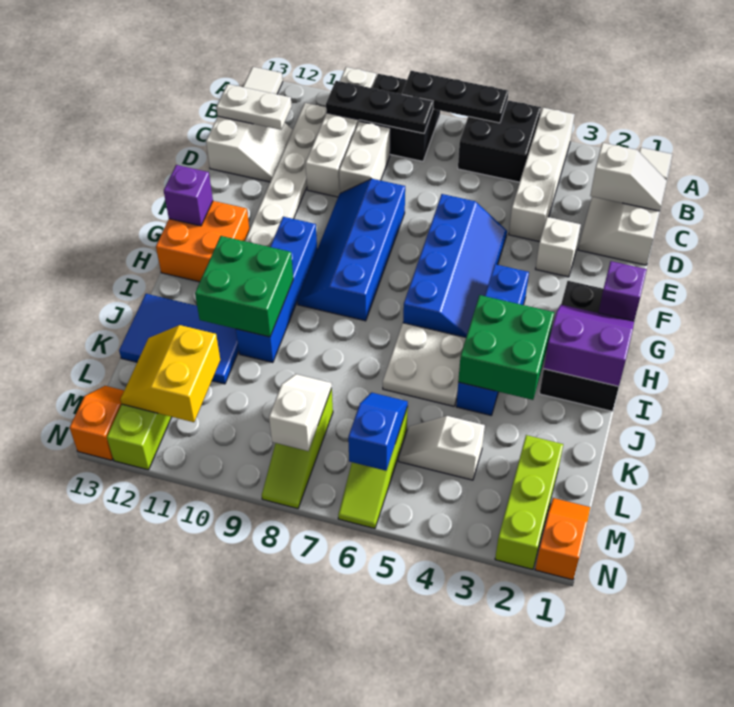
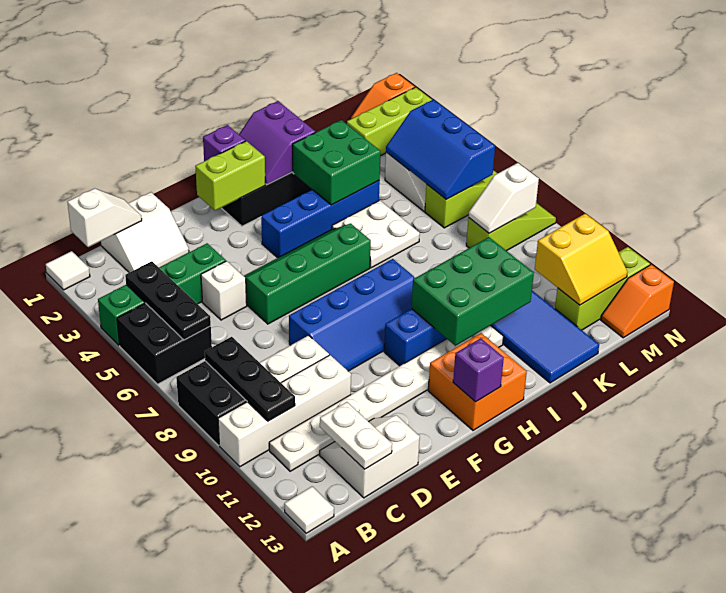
white 1x4 brick [509,108,575,242] -> green 1x4 brick [98,243,226,345]
black 1x3 plate [402,71,508,123] -> black 1x3 plate moved to [125,261,211,340]
white 1x2 slope [590,143,667,211] -> white 1x2 slope turned to [67,188,142,247]
white 1x1 brick [536,217,581,277] -> white 1x1 brick moved to [201,261,247,320]
blue 2x4 slope [403,194,507,337] -> green 2x4 slope [244,224,371,324]
none -> lime 1x2 brick [195,141,265,211]
green 2x2 brick [195,236,293,337] -> green 2x3 brick [412,237,534,346]
blue 1x2 slope [348,392,408,471] -> blue 2x3 slope [386,100,495,199]

